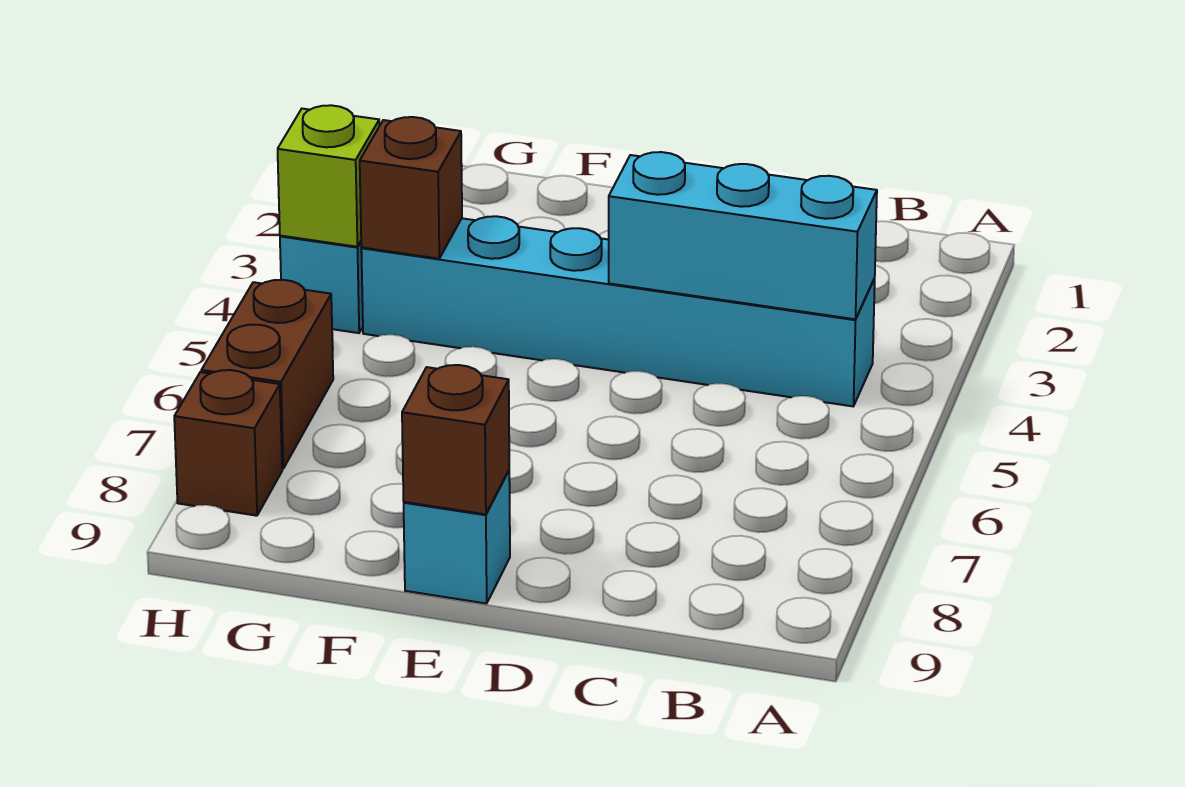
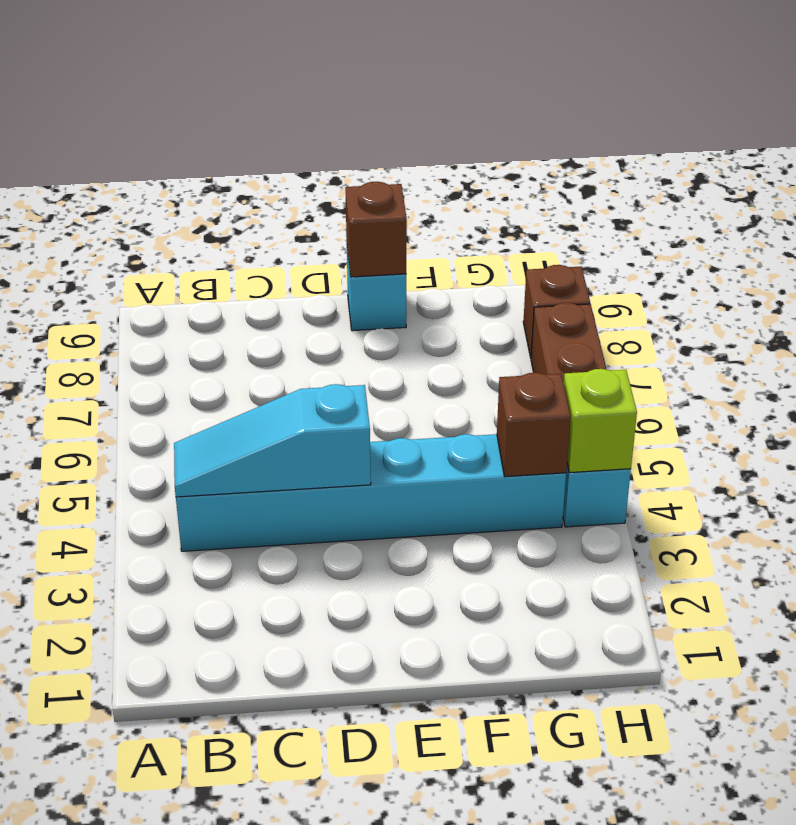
cyan 1x3 brick [609,152,877,319] -> cyan 1x3 slope [174,384,371,497]

